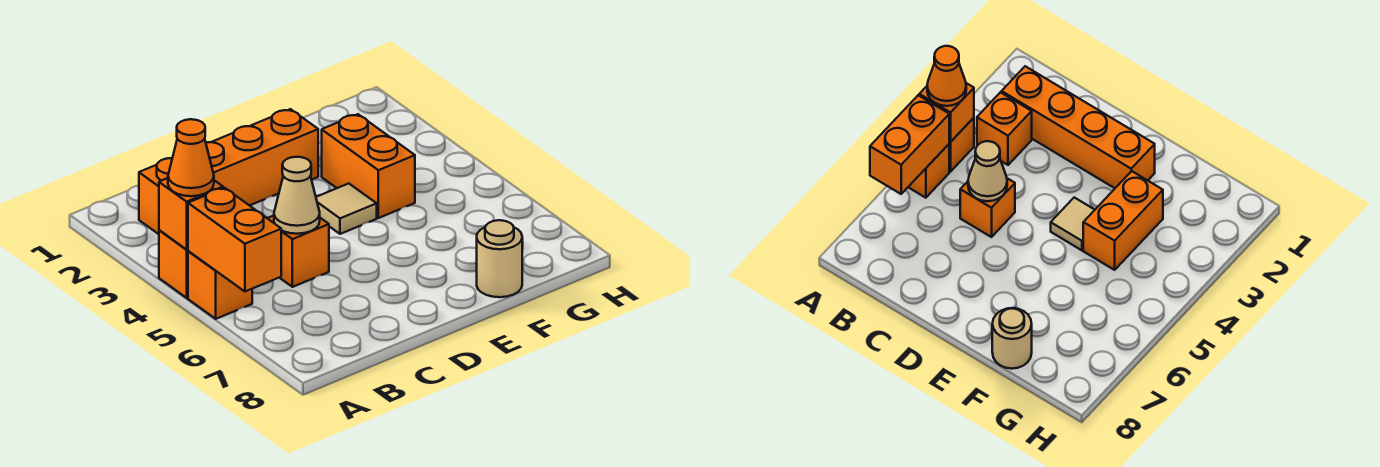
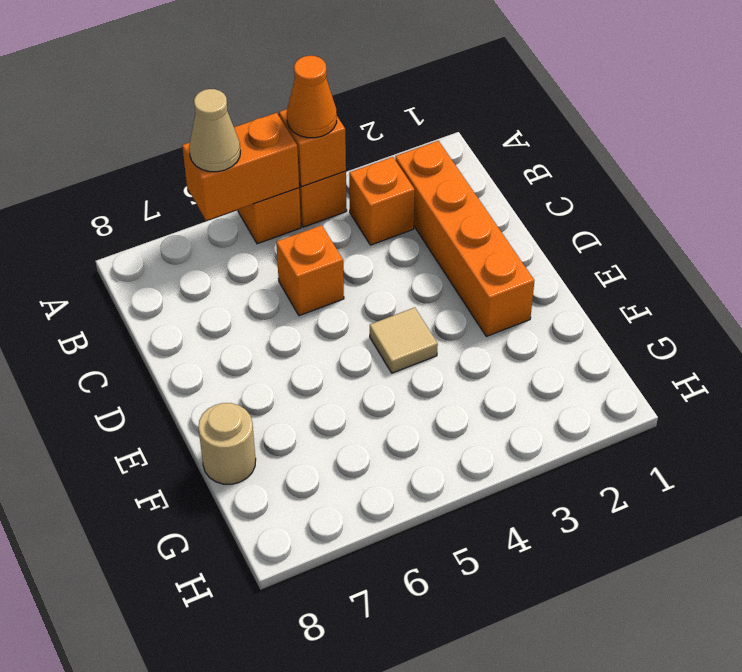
tan 1x1 cone [274,157,320,234] -> tan 1x1 cone moved to [189,89,241,172]
orange 1x2 brick [322,114,415,218] -> none

